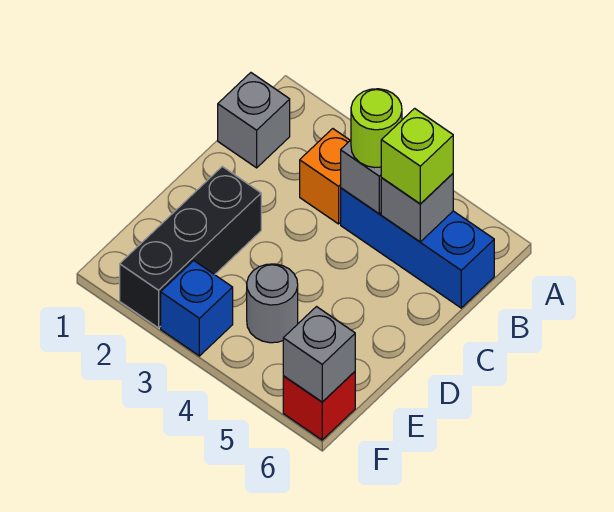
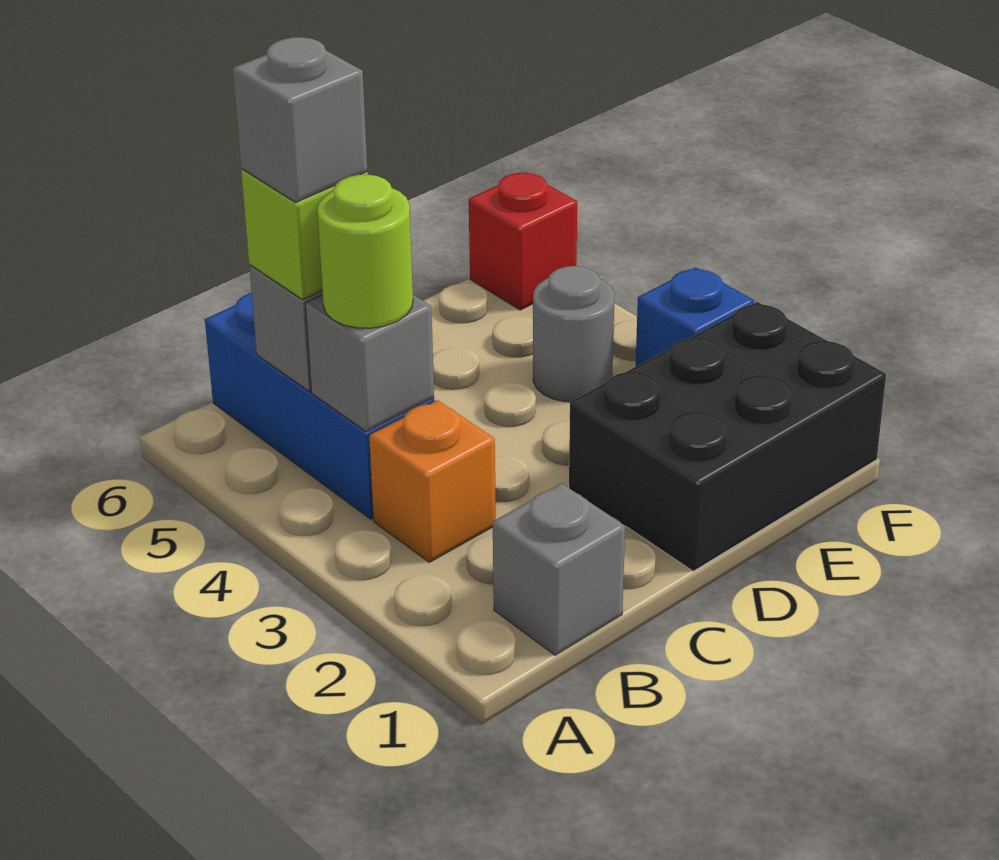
black 1x3 brick [120,166,261,328] -> black 2x3 brick [569,302,886,571]
grey 1x1 brick [283,307,355,402] -> grey 1x1 brick moved to [233,37,367,202]

